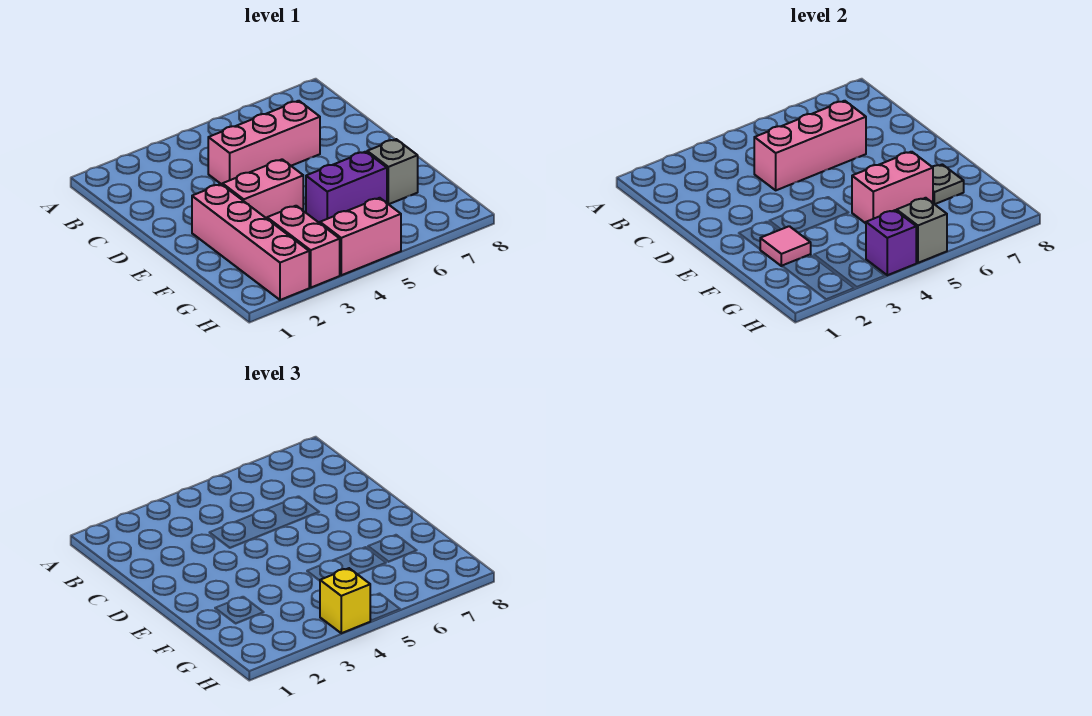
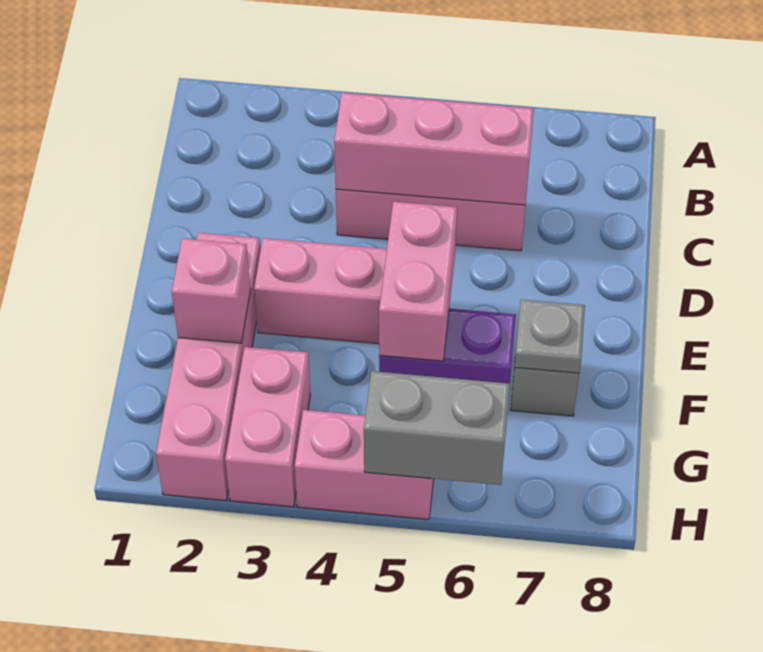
pink 1x1 tile [760,226,811,266] -> pink 1x1 brick [172,239,250,343]
pink 1x2 brick [852,152,933,223] -> pink 1x2 brick turned to [379,202,457,361]
purple 1x1 brick [866,210,916,275] -> none
yellow 1x1 brick [320,568,370,633] -> none
grey 1x1 brick [897,198,947,263] -> grey 1x2 brick [364,371,510,485]

